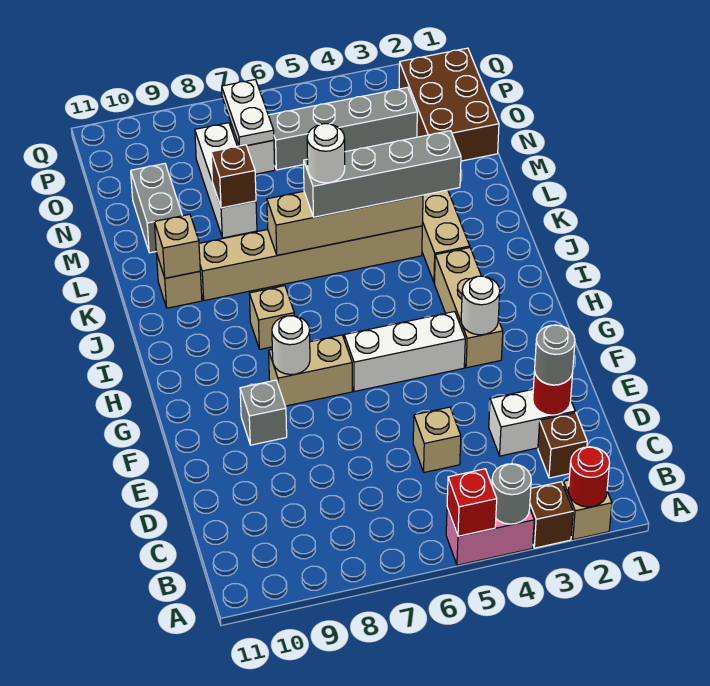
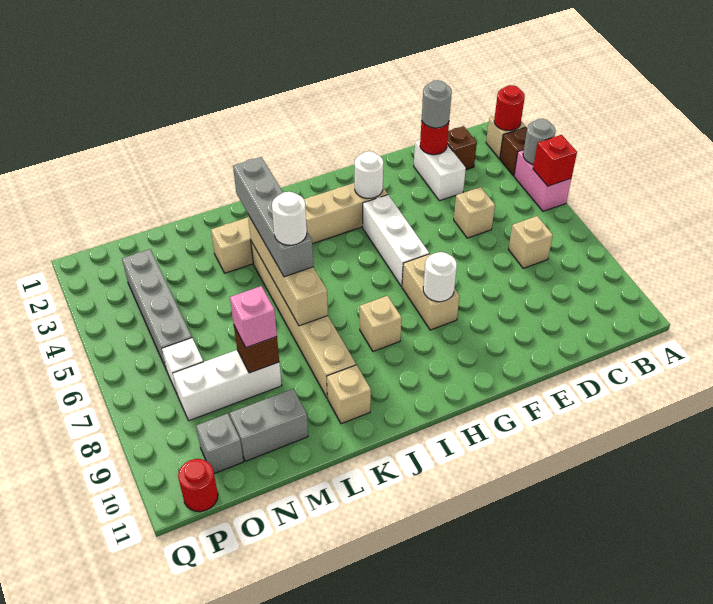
grey 1x1 brick [240,380,287,445] -> grey 1x1 brick moved to [196,414,244,474]
tan 1x1 brick [154,214,200,278] -> tan 1x1 brick moved to [509,216,553,268]
none -> pink 1x1 brick [230,286,277,348]
brown 2x3 brick [399,48,499,161] -> none
white 1x2 plate [222,80,274,146] -> none
none -> red 1x1 round brick [178,459,218,512]

